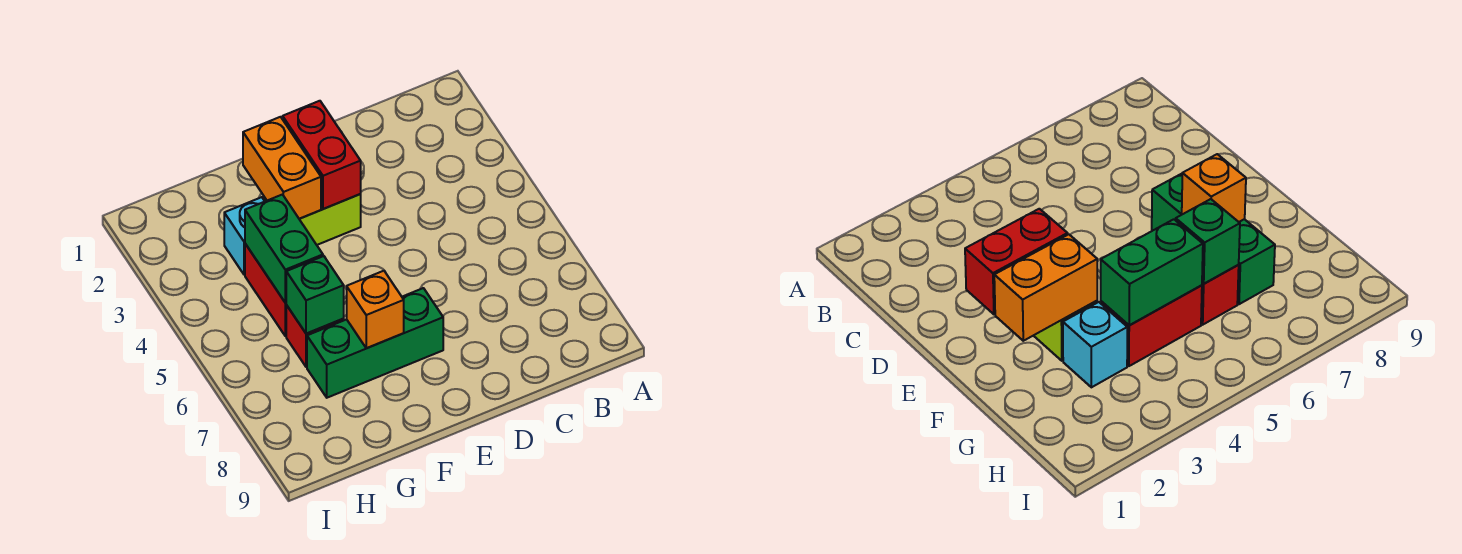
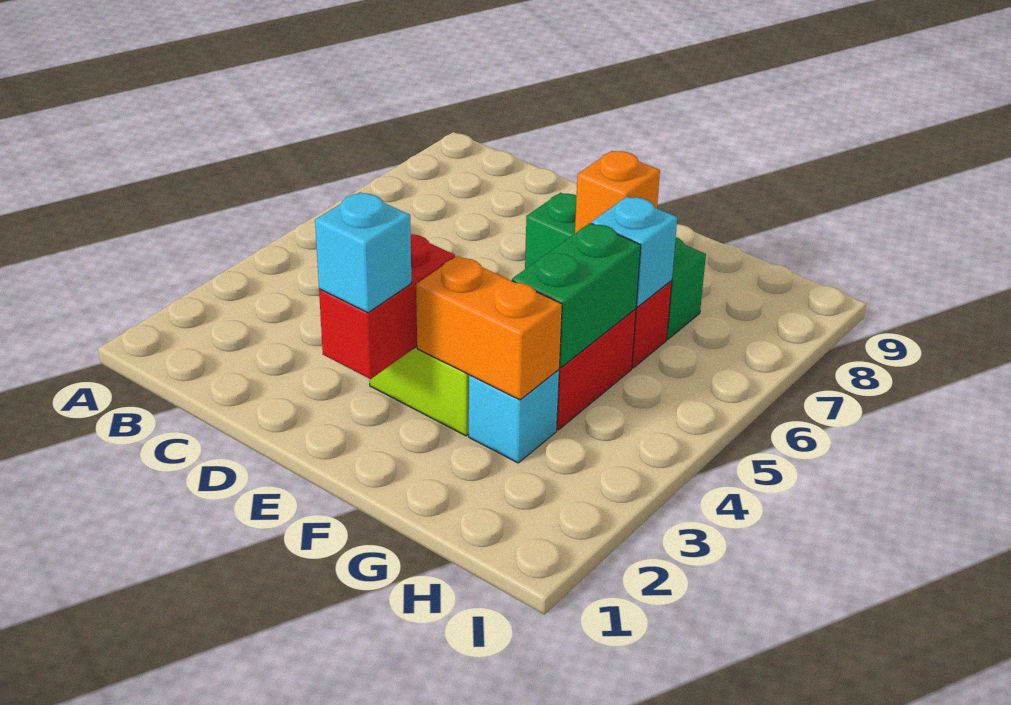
none -> cyan 1x1 brick [315,192,411,313]
orange 1x2 brick [243,117,321,219] -> orange 1x2 brick turned to [416,256,562,400]
green 1x1 brick [286,256,344,334] -> cyan 1x1 brick [592,197,677,307]

